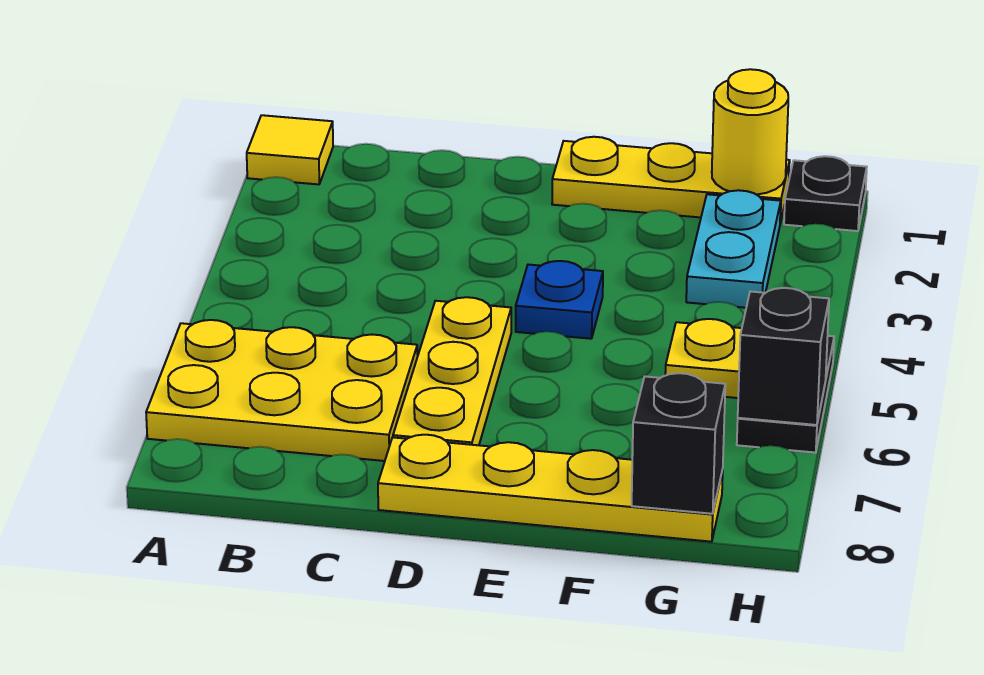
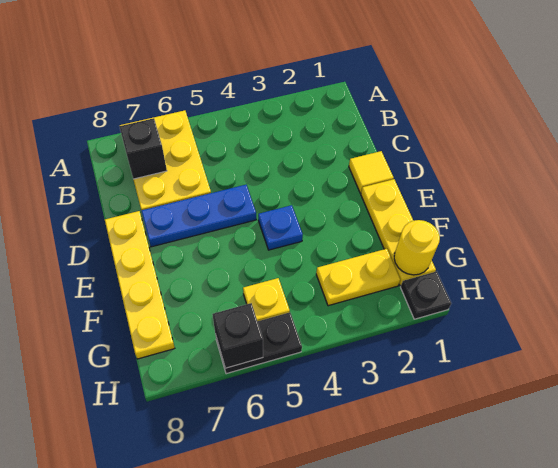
yellow 1x1 tile [247,115,333,184] -> yellow 1x1 tile moved to [349,151,394,193]
yellow 1x3 plate [393,297,511,445] -> blue 1x3 plate [141,185,256,247]
cyan 1x2 plate [686,190,781,308] -> yellow 1x2 plate [316,249,400,306]
black 1x1 brick [632,373,725,514] -> black 1x1 brick moved to [119,118,167,179]

